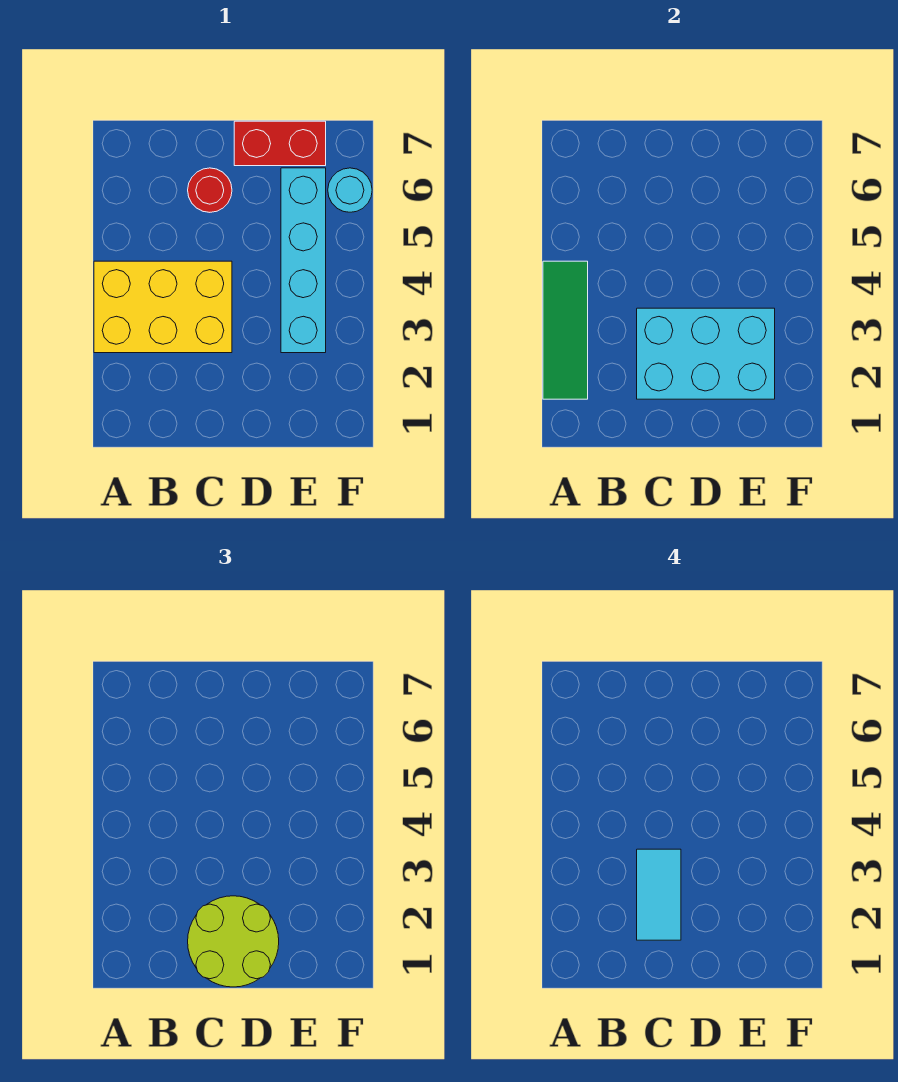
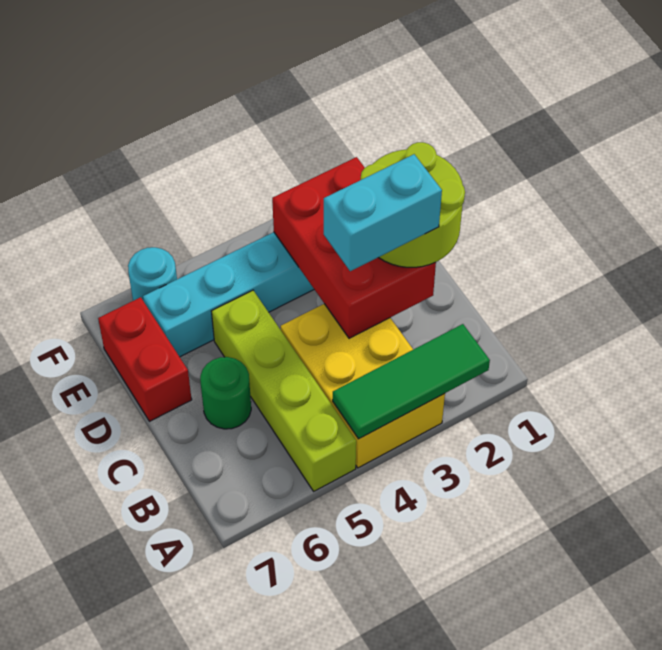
none -> lime 1x4 brick [211,290,356,491]
cyan 2x3 brick [637,308,775,399] -> red 2x3 brick [272,157,436,338]
cyan 1x2 tile [637,849,681,940] -> cyan 1x2 brick [324,154,442,271]
red 1x1 round brick [188,168,232,212] -> green 1x1 round brick [200,357,251,429]

